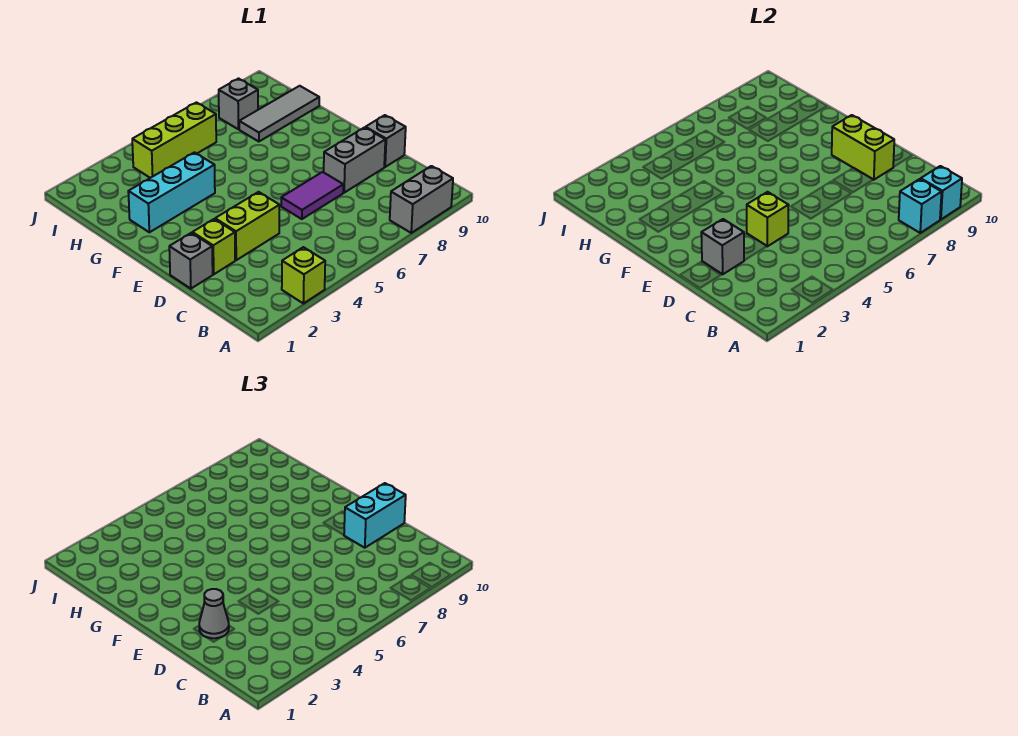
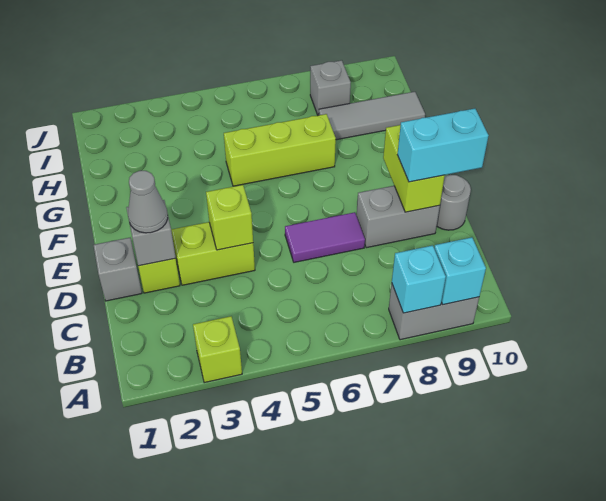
grey 1x1 brick [365,115,406,167] -> grey 1x1 round brick [437,175,471,230]
cyan 1x3 brick [128,152,215,232] -> none
lime 1x3 brick [132,102,216,178] -> lime 1x3 brick moved to [224,114,336,186]

